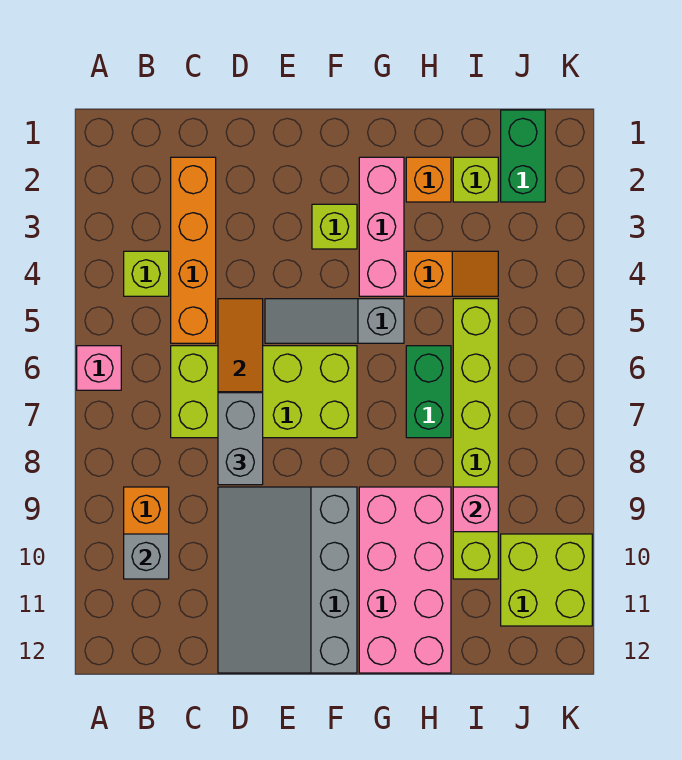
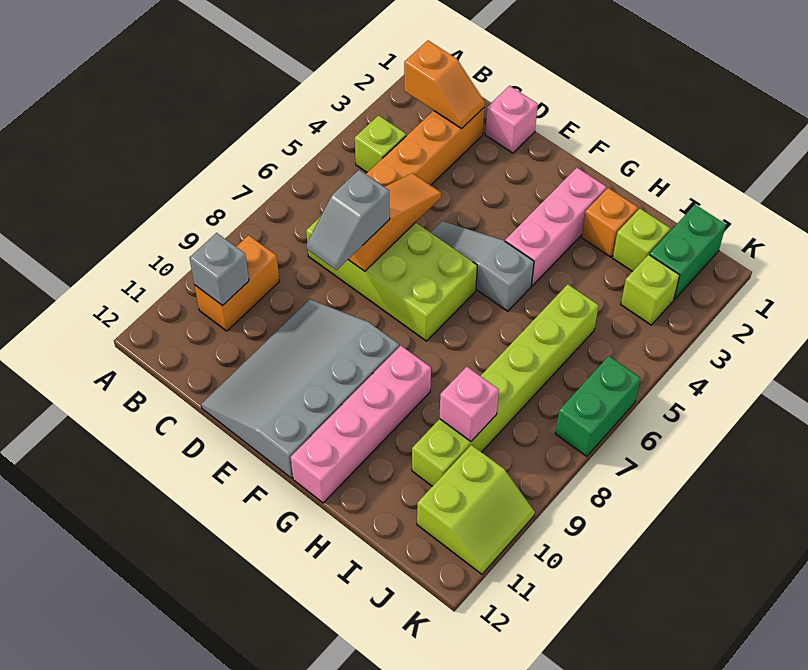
pink 1x1 brick [77,346,121,390] -> pink 1x1 brick moved to [485,86,538,153]
grey 1x2 brick [218,393,263,485] -> grey 1x2 slope [307,170,390,270]
lime 1x1 brick [312,204,357,249] -> lime 1x1 brick moved to [621,255,680,325]
pink 2x4 brick [359,487,451,673] -> pink 1x4 brick [291,346,431,503]
orange 1x2 slope [406,251,498,296] -> orange 1x2 slope moved to [404,41,485,129]
green 1x2 brick [406,346,451,438] -> green 1x2 brick moved to [555,356,641,456]
lime 2x2 brick [501,534,592,626] -> lime 2x2 slope [417,445,535,574]

